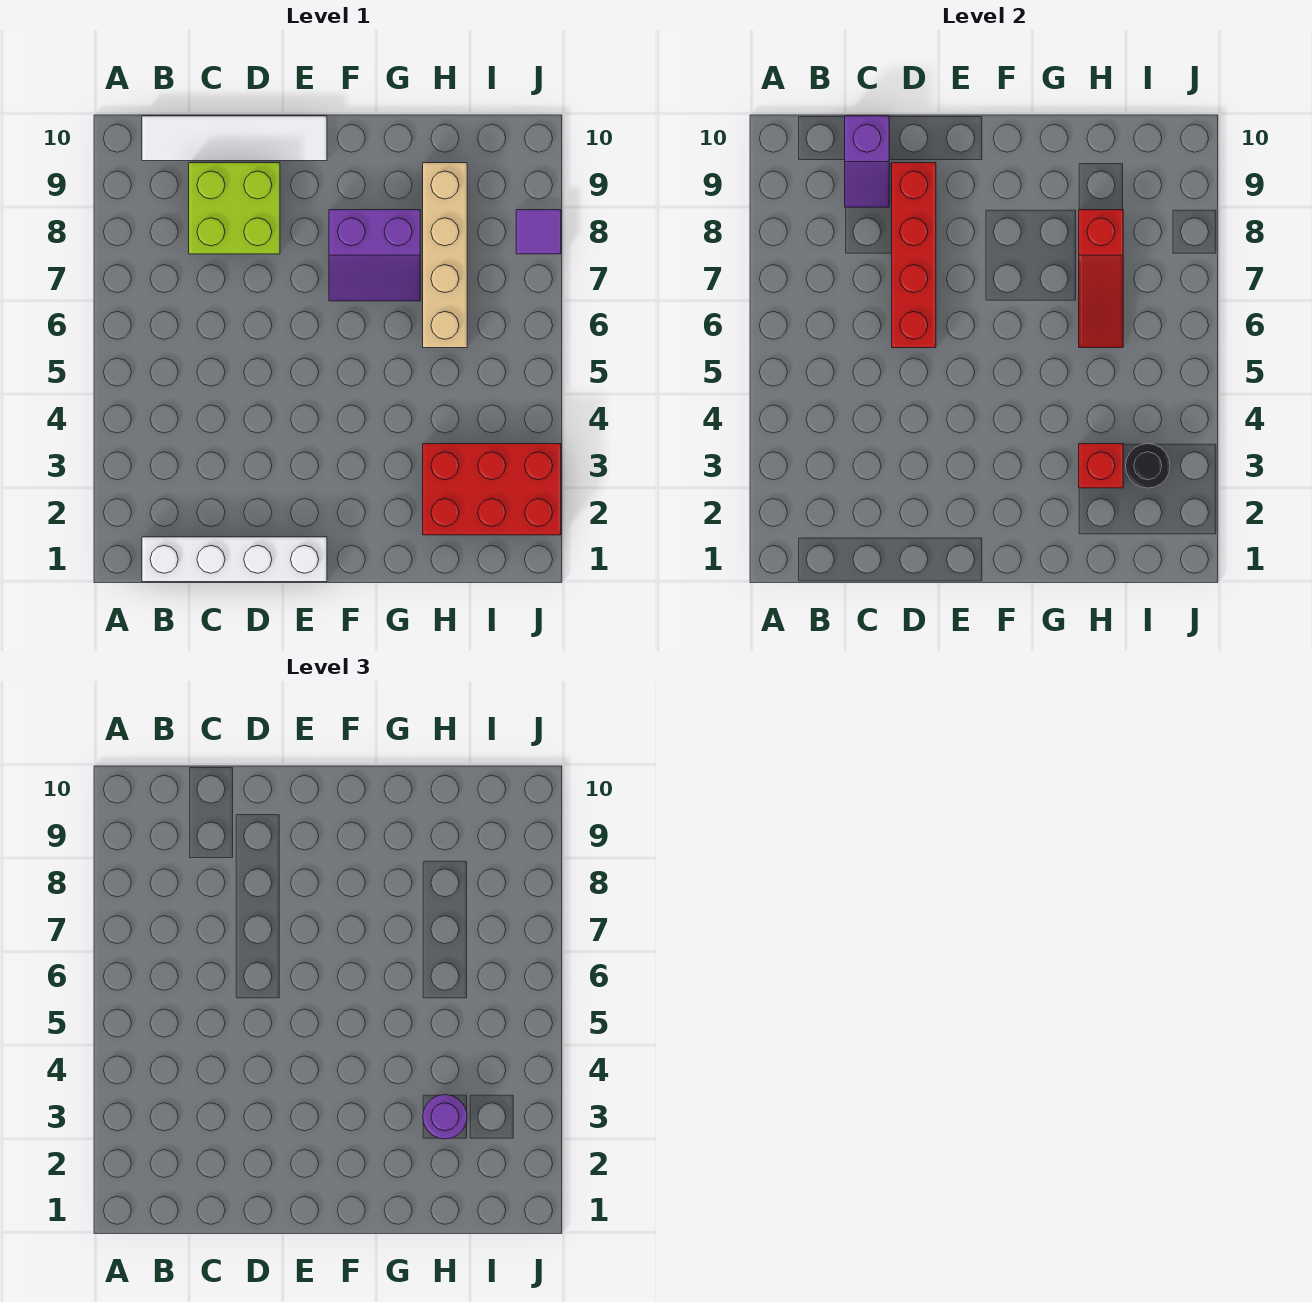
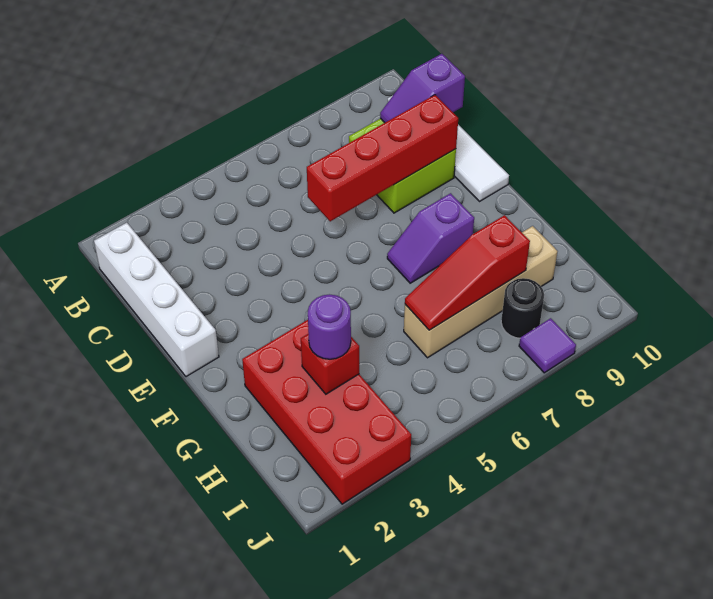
purple 2x2 slope [329,210,420,301] -> purple 1x2 slope [387,193,474,283]
red 2x3 brick [423,444,561,535] -> red 2x4 brick [242,320,411,504]
black 1x1 round brick [1126,444,1170,488] -> black 1x1 round brick moved to [501,278,544,338]

